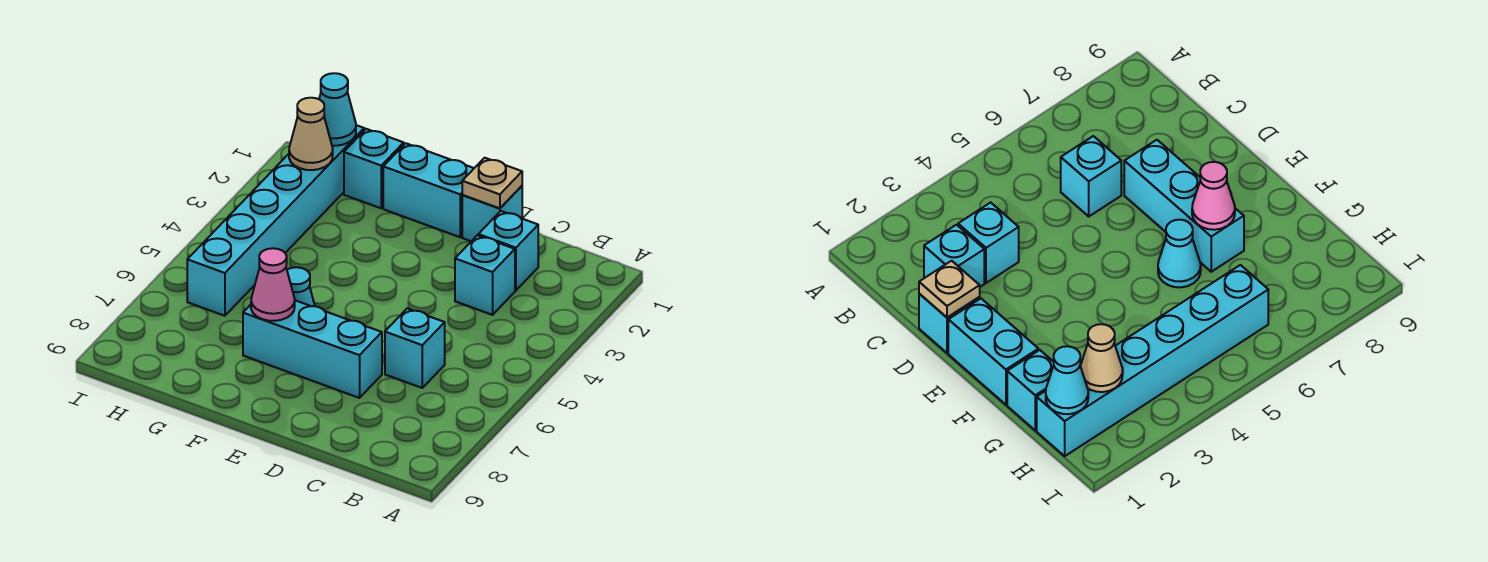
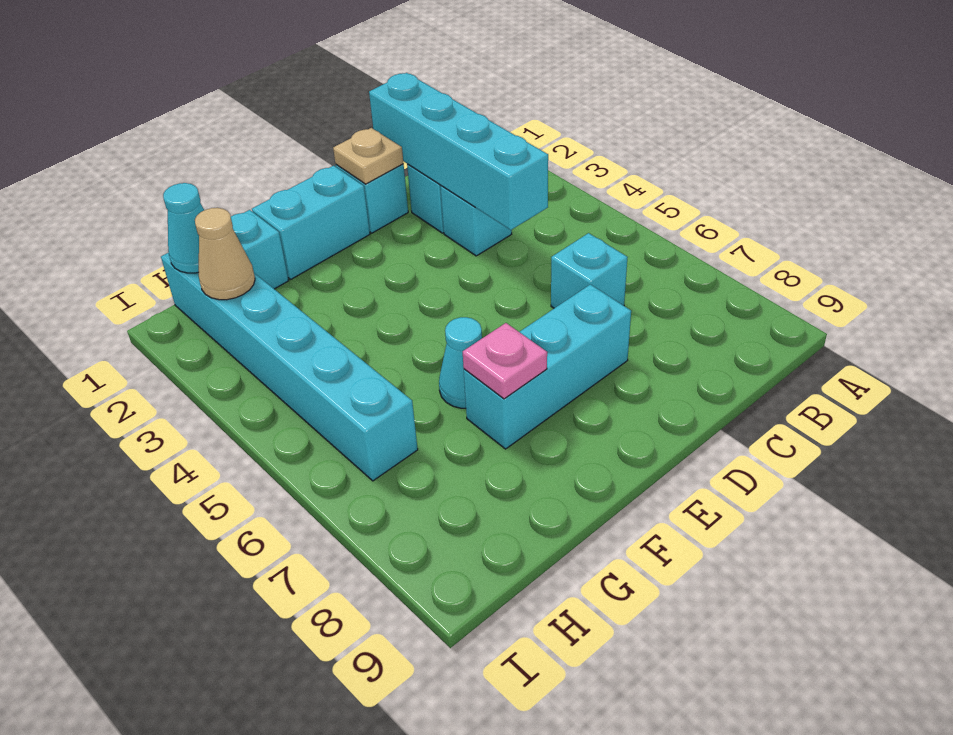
none -> cyan 1x4 brick [369,73,548,230]
pink 1x1 cone [251,248,295,321] -> pink 1x1 plate [463,323,547,399]

